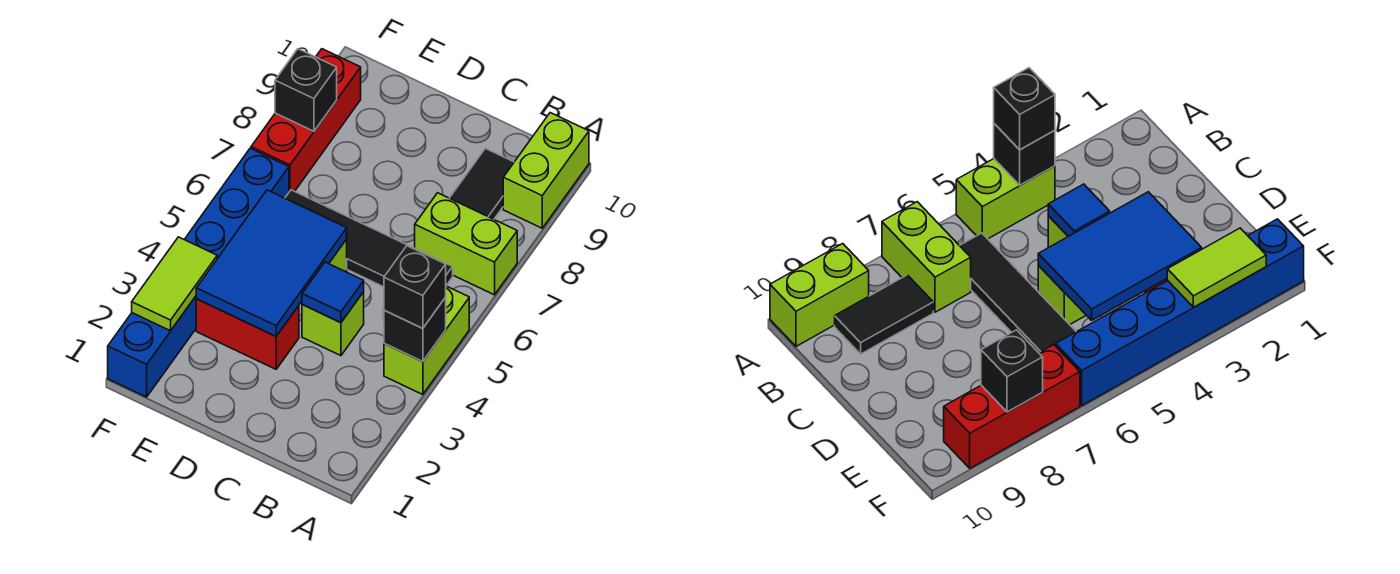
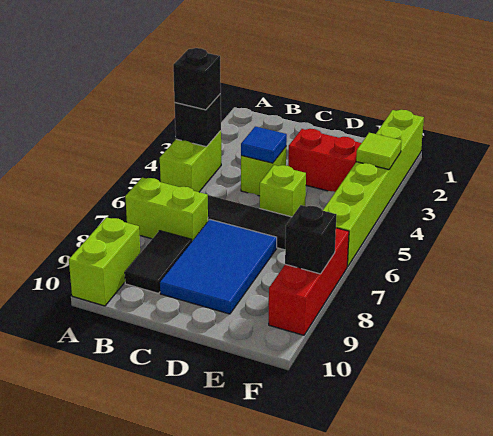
blue 2x3 tile [196,190,347,336] -> blue 2x3 tile moved to [160,220,277,314]
blue 1x6 brick [108,148,289,397] -> lime 1x6 brick [323,110,424,267]
lime 1x2 tile [132,237,217,331] -> lime 1x1 tile [356,133,402,170]

